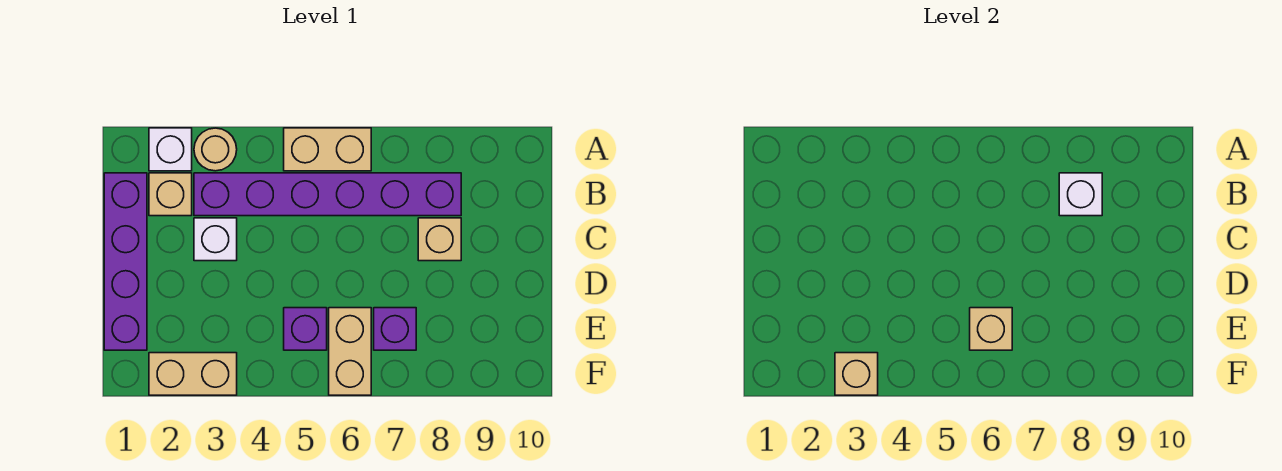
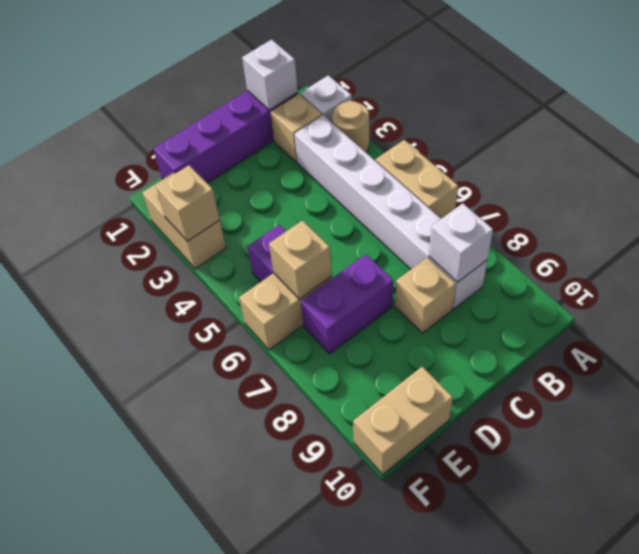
purple 1x6 brick [194,173,461,216] -> white 1x6 brick [294,115,487,309]
white 1x1 brick [194,218,237,261] -> white 1x1 brick moved to [242,40,298,110]
purple 1x1 brick [374,308,416,350] -> purple 1x2 brick [301,254,393,354]
none -> tan 1x2 brick [353,367,453,474]

